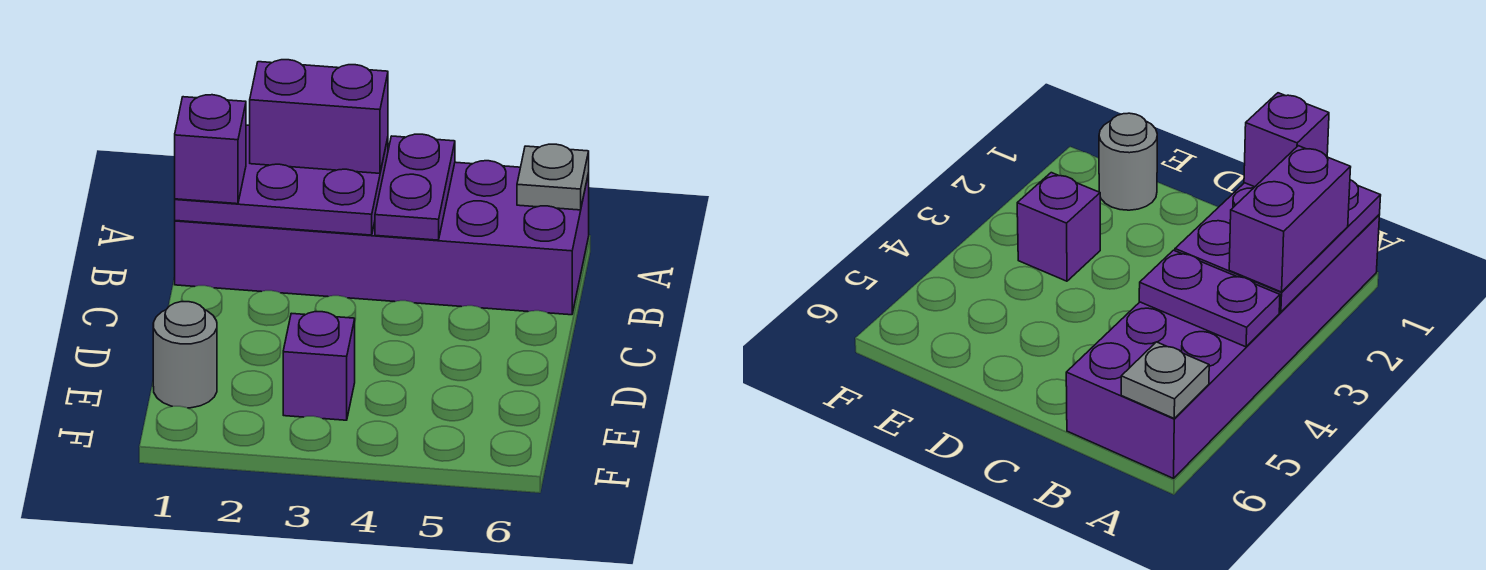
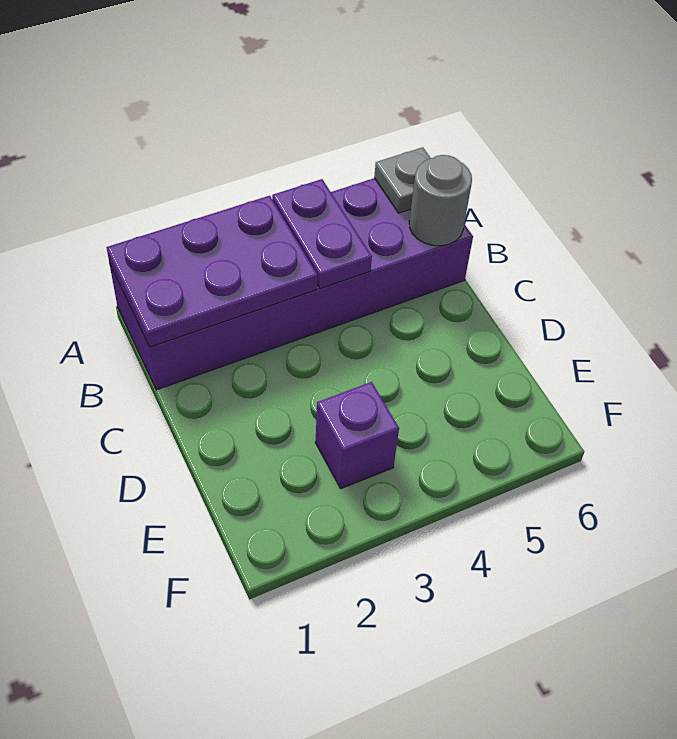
purple 1x2 brick [250,60,388,173] -> none
purple 1x1 brick [175,95,246,204] -> none
grey 1x1 round brick [153,302,217,408] -> grey 1x1 round brick moved to [409,155,472,246]

